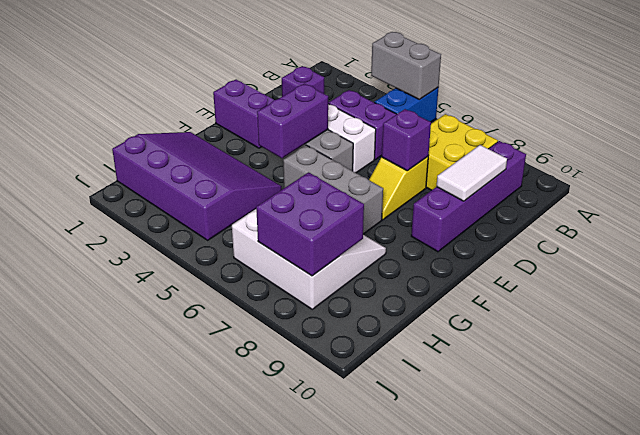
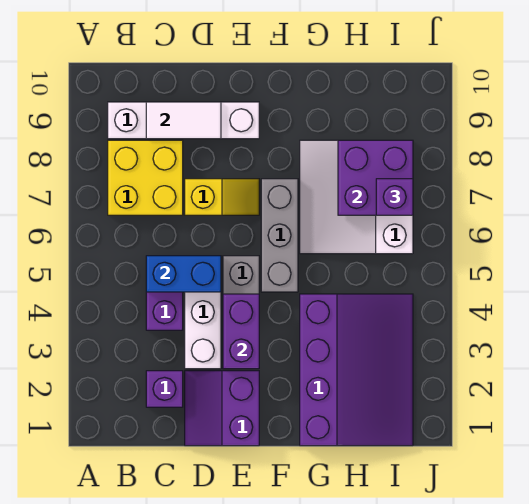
grey 1x2 brick [371,32,441,100] -> none
blue 1x2 brick [374,88,438,122] -> blue 1x2 brick moved to [146,256,221,292]
purple 1x4 brick [411,141,526,252] -> white 1x4 brick [108,102,259,139]
purple 1x1 brick [382,109,431,171] -> purple 1x1 brick moved to [376,179,413,215]
purple 1x2 brick [257,84,329,158] -> purple 1x2 brick turned to [223,294,259,369]
purple 3x4 slope [112,132,282,240] -> purple 3x4 slope turned to [300,294,413,446]

